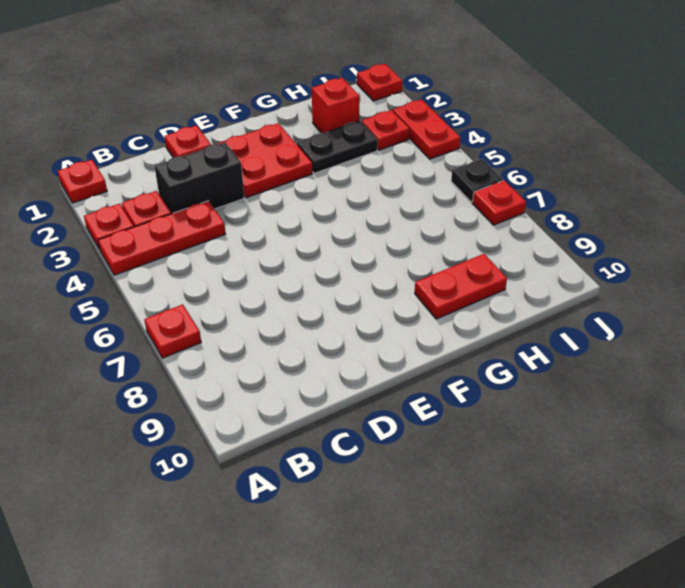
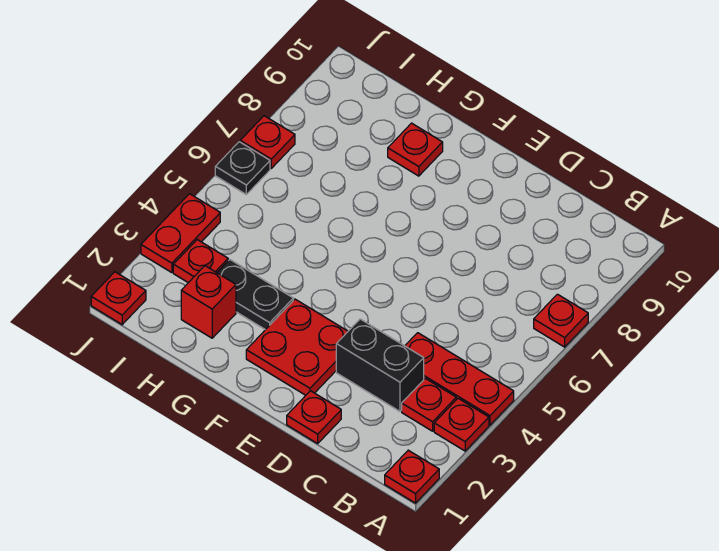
red 1x2 plate [415,254,507,319] -> red 1x1 plate [388,123,443,176]

